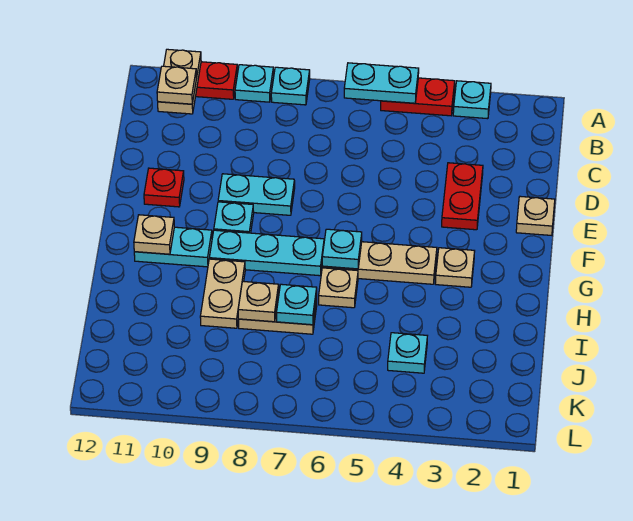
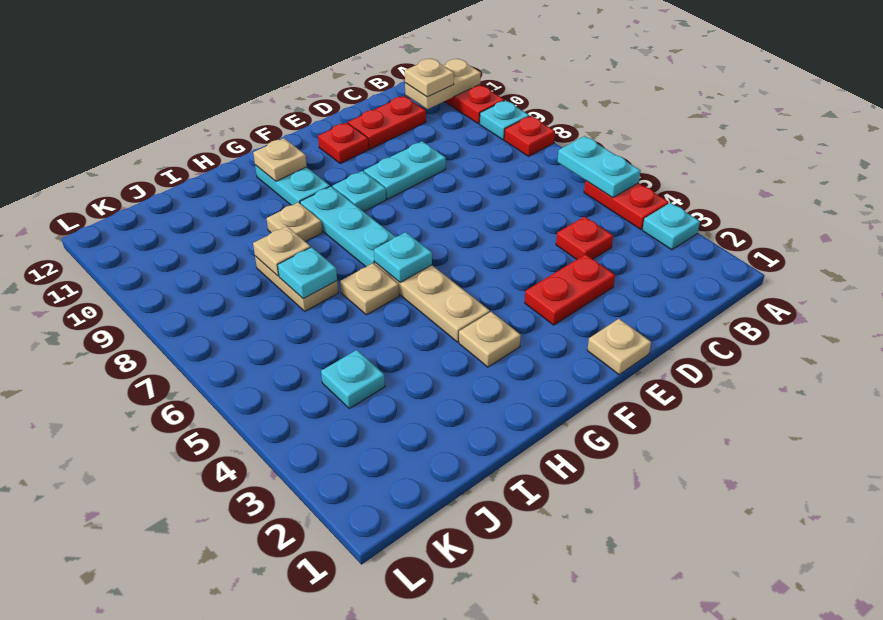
cyan 1x1 plate [271,67,310,105] -> red 1x1 plate [504,116,555,156]
none -> red 1x1 plate [556,217,613,259]
none -> red 1x2 plate [348,96,426,149]
cyan 1x2 plate [218,174,295,215] -> cyan 1x2 plate turned to [364,141,446,199]
tan 1x2 plate [200,259,245,328] -> tan 1x1 plate [267,202,322,242]

